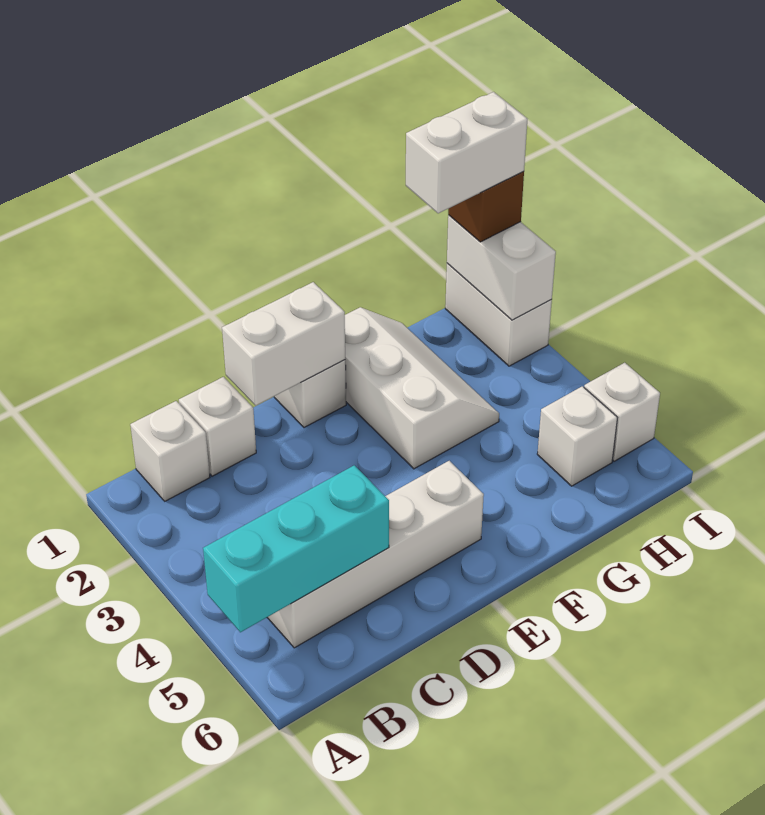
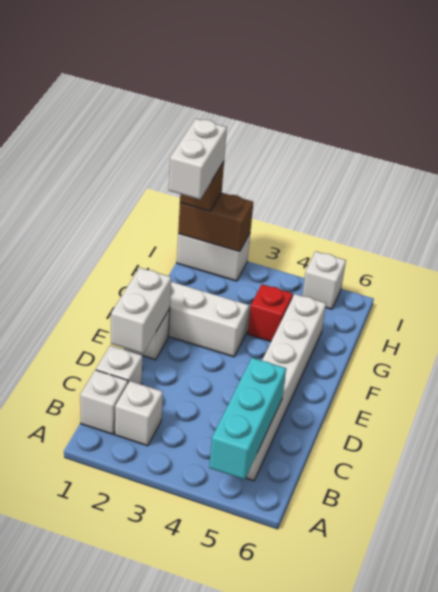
white 1x4 brick [267,461,484,648] -> white 1x6 brick [246,294,326,481]
none -> red 1x1 brick [248,284,293,342]
white 1x1 brick [537,386,617,486] -> white 1x1 brick moved to [115,381,163,446]
white 1x2 brick [447,215,556,320] -> brown 1x2 brick [178,193,253,251]

